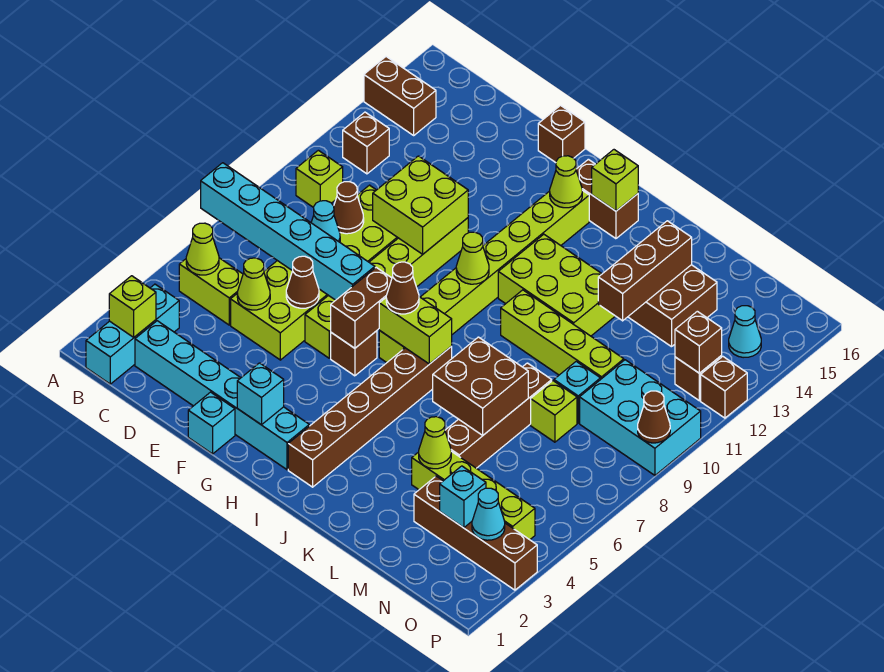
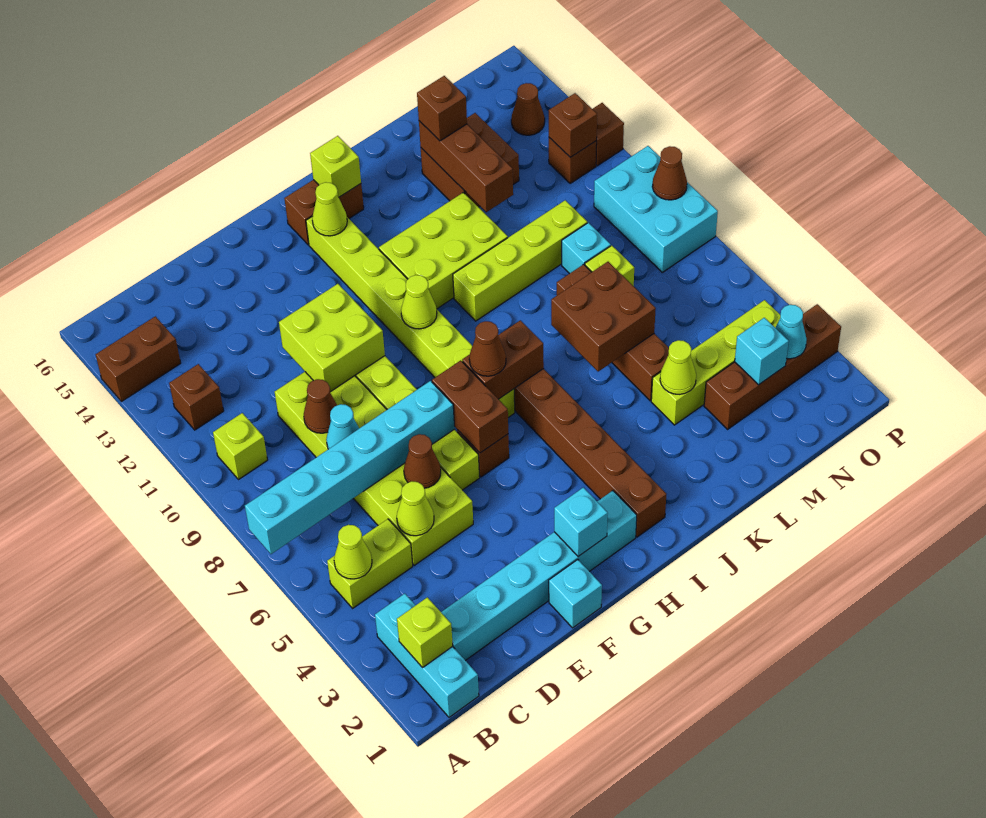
brown 1x1 brick [538,106,585,163] -> brown 1x1 brick moved to [417,76,467,141]
lime 1x2 brick [379,297,452,364] -> brown 1x2 brick [462,320,544,399]
cyan 2x3 brick [580,360,701,475] -> cyan 2x3 brick turned to [594,146,718,272]
cyan 1x1 cone [729,306,761,358] -> brown 1x1 cone [511,83,545,135]

